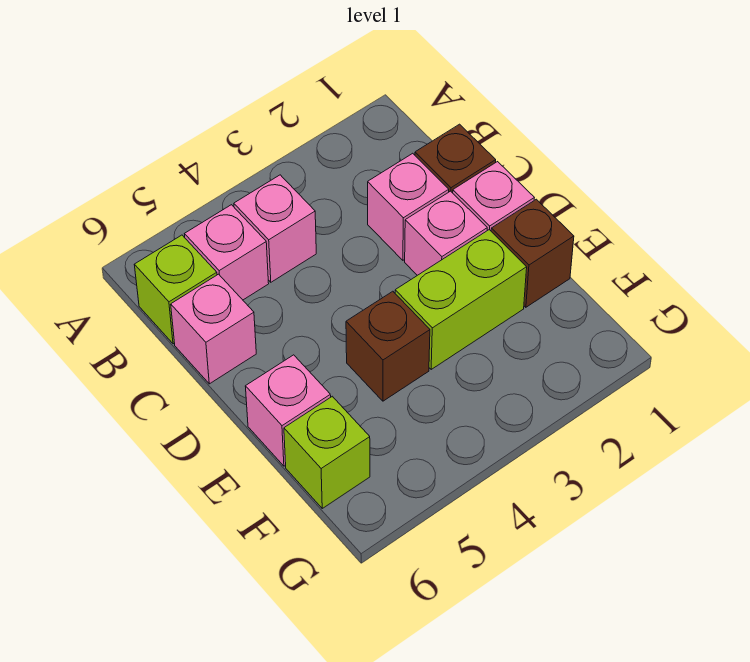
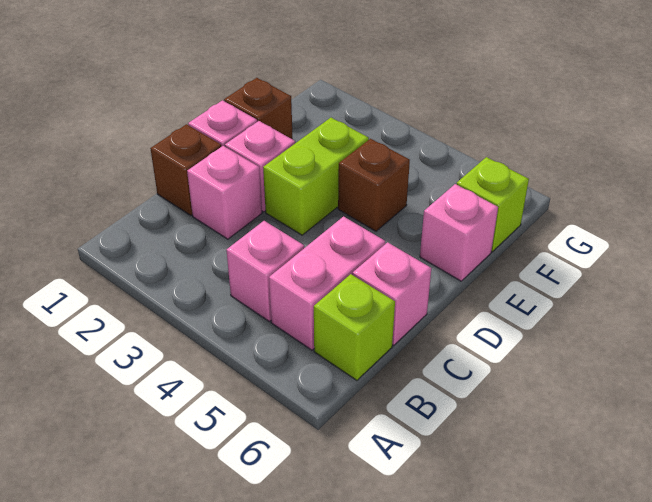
pink 1x1 brick [185,205,269,300] -> pink 1x2 brick [269,217,385,350]
lime 1x2 brick [395,230,527,369] -> lime 1x2 brick turned to [263,118,369,235]

